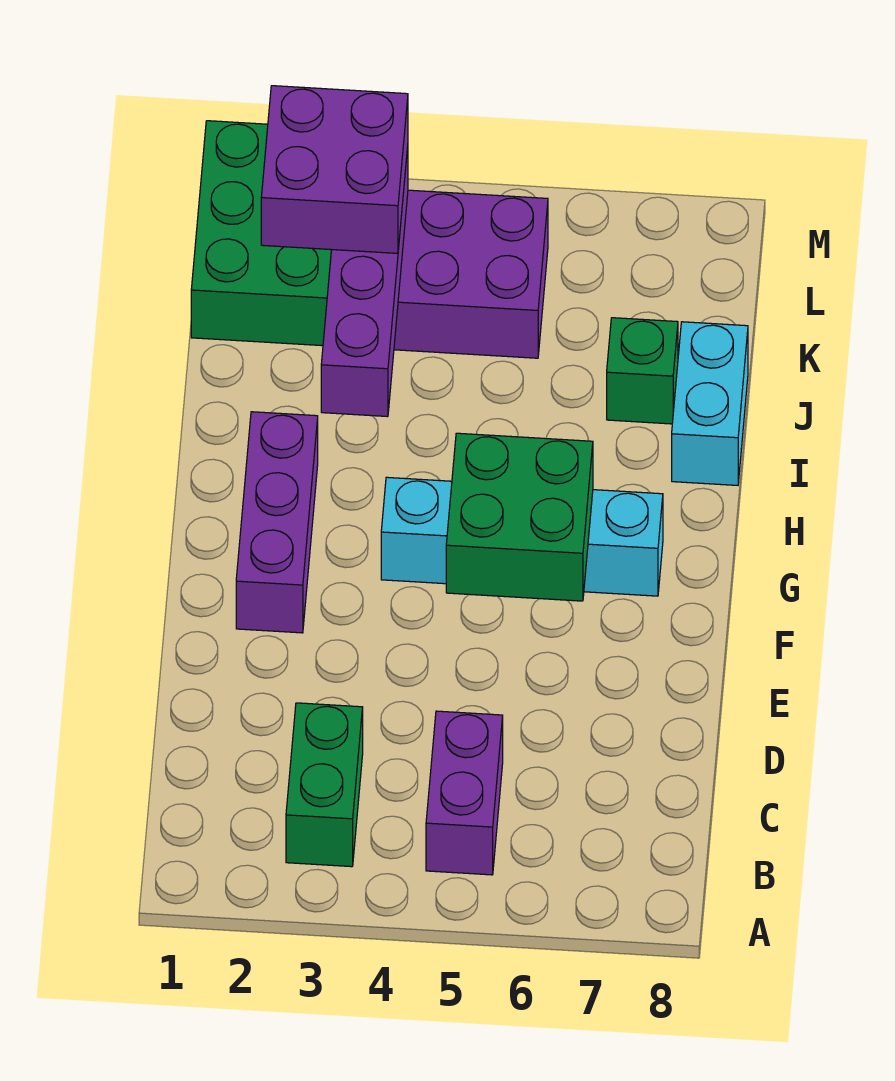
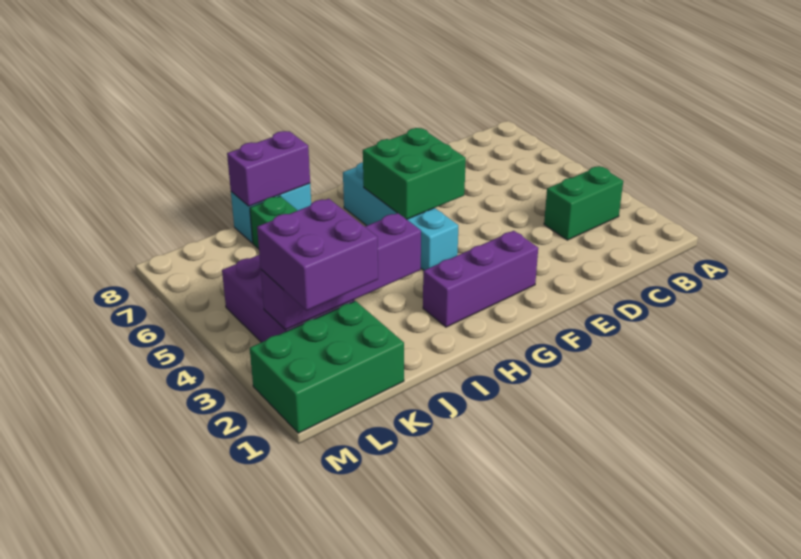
purple 1x2 brick [426,711,503,875] -> purple 1x2 brick moved to [227,131,310,206]

